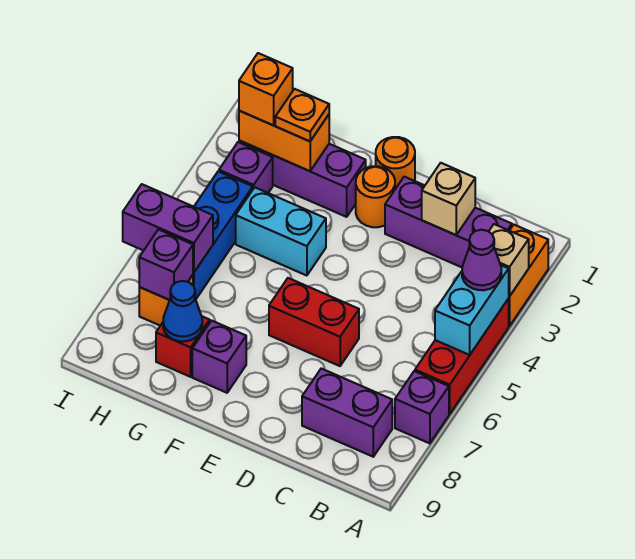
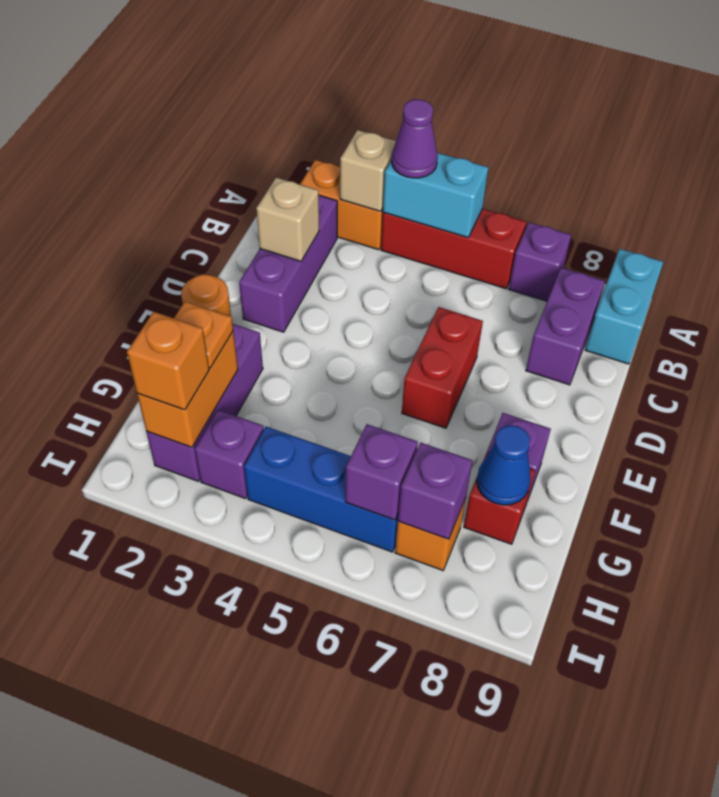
orange 1x1 round brick [356,166,395,227] -> none
cyan 1x2 brick [236,187,326,276] -> cyan 1x2 brick moved to [585,249,663,364]
purple 1x2 brick [123,184,213,273] -> purple 1x1 brick [345,424,418,520]

